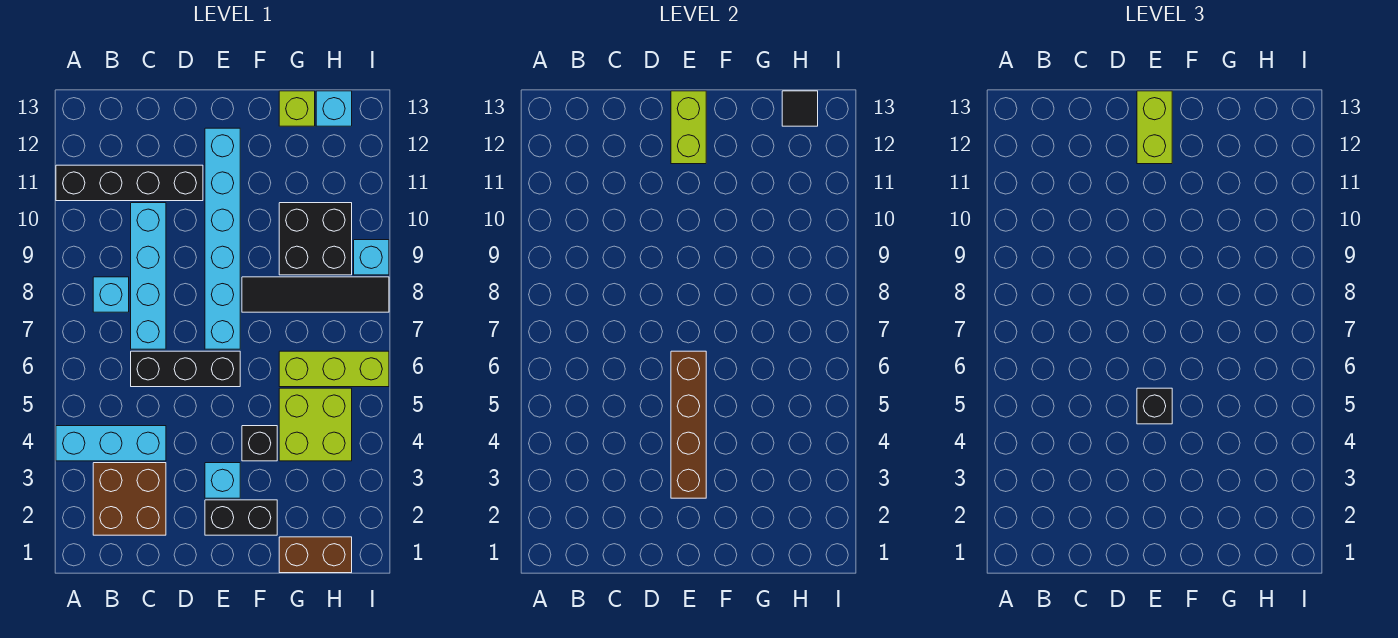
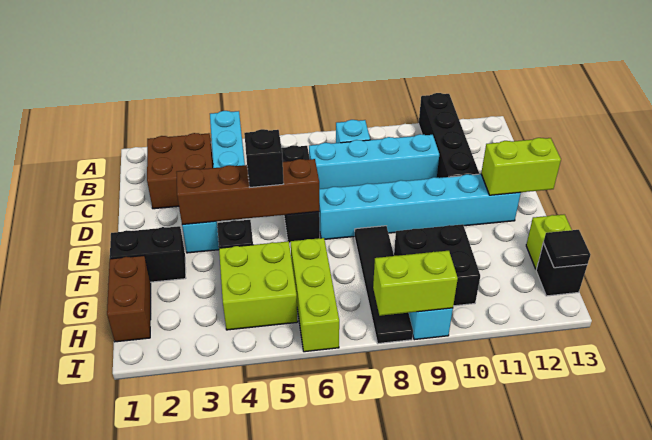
black 1x2 brick [205,500,277,535] -> black 1x2 brick turned to [110,226,186,282]
lime 1x2 brick [1137,91,1172,164] -> lime 1x2 brick moved to [373,251,458,316]
cyan 1x1 brick [316,91,352,126] -> black 1x1 brick [536,243,587,296]

